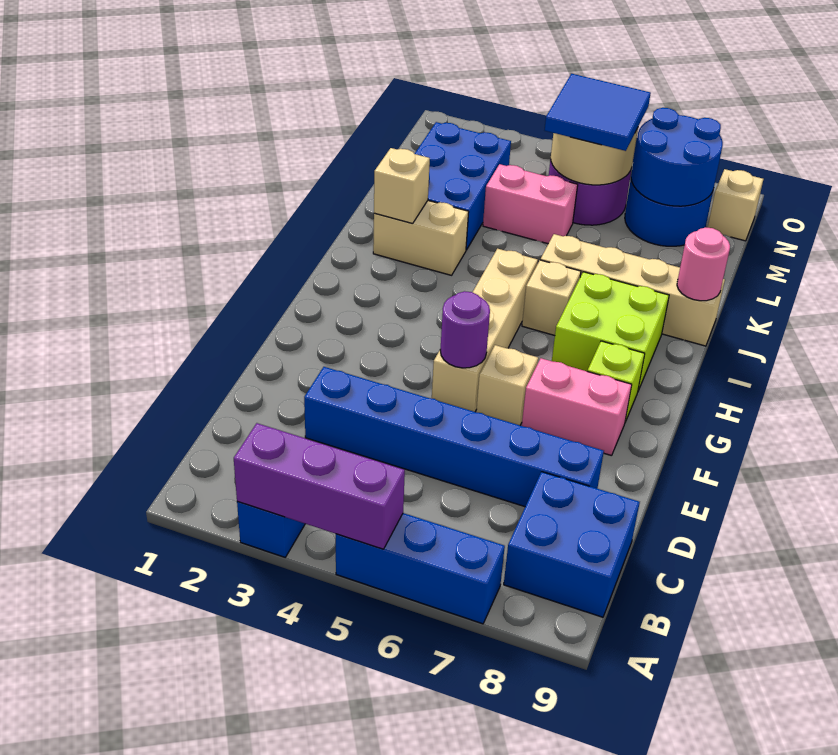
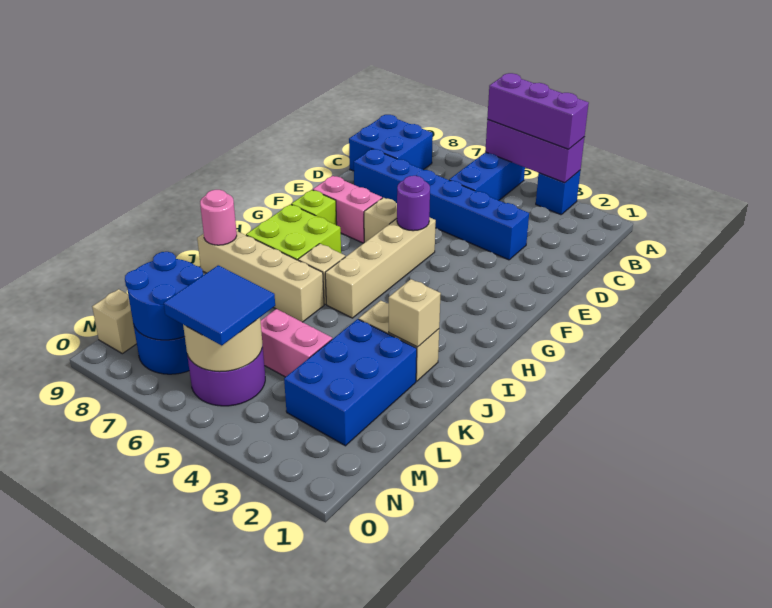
none -> purple 1x3 brick [487,73,589,149]
blue 1x3 brick [336,513,505,624] -> blue 1x3 brick turned to [449,152,525,200]

